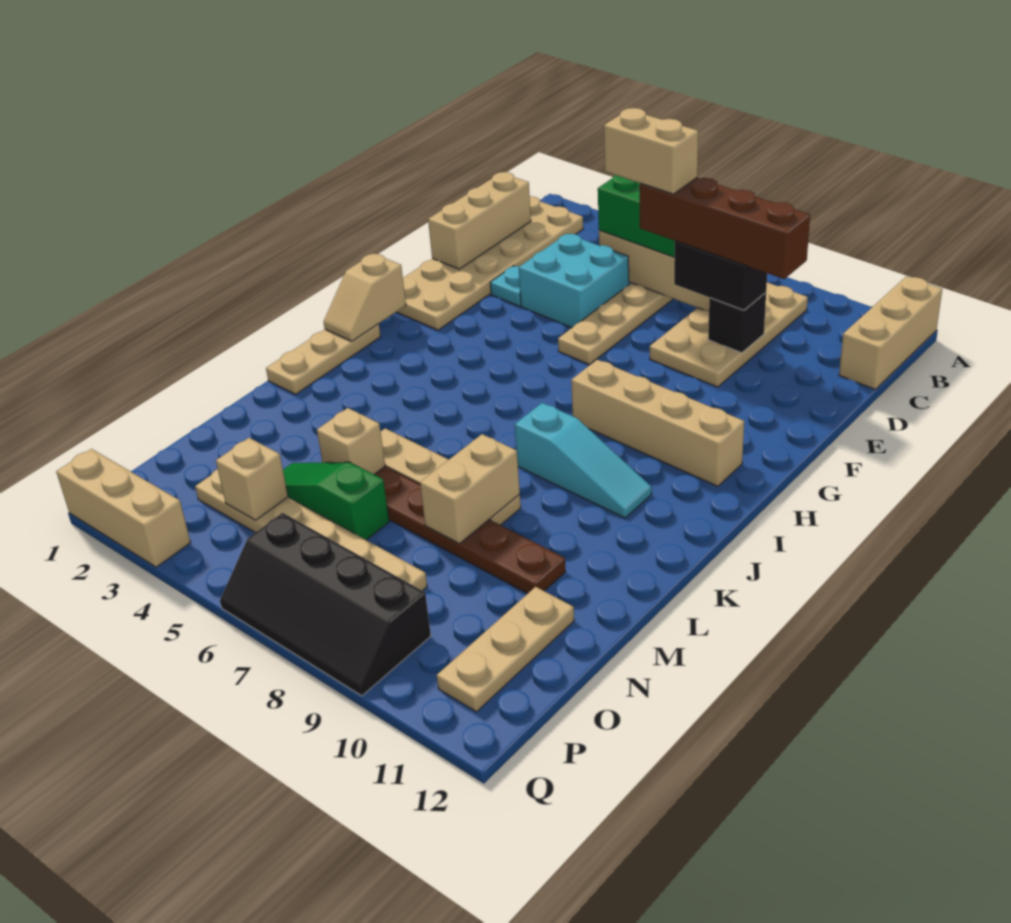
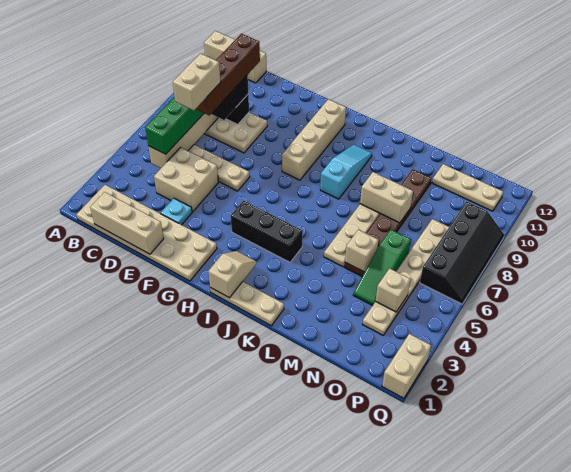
cyan 2x2 brick [519,234,629,328] -> tan 2x2 brick [154,147,218,212]
tan 1x2 slope [324,254,406,341] -> tan 1x2 slope turned to [208,251,256,298]
none -> black 1x3 brick [231,200,303,262]
tan 1x3 brick [56,449,191,567] -> tan 1x2 brick [382,334,431,398]

